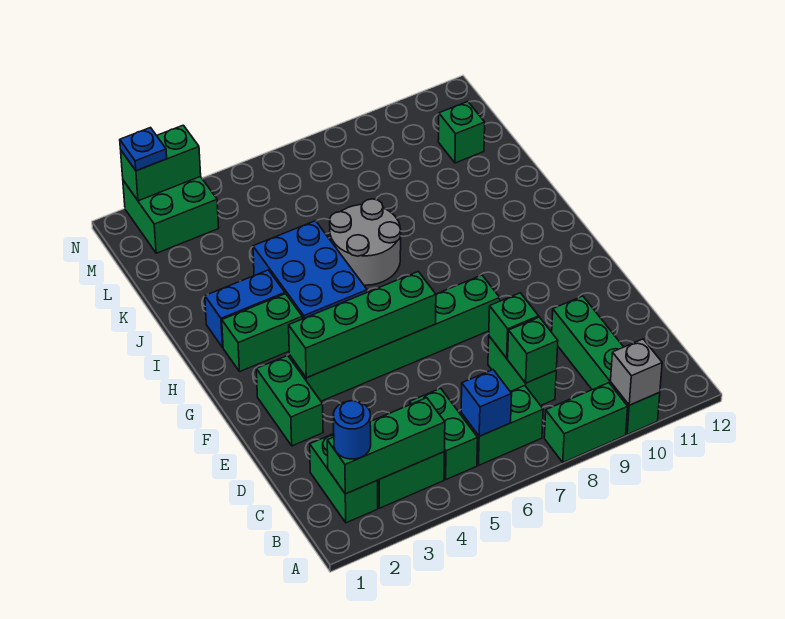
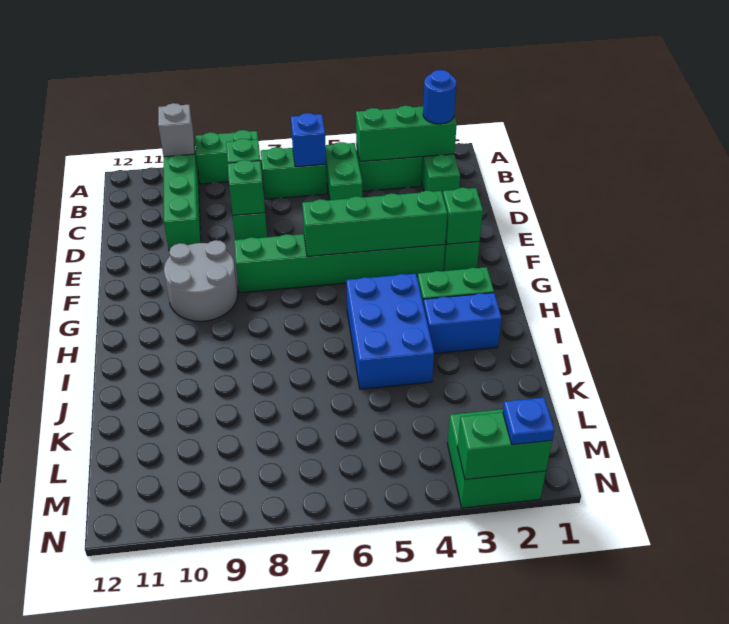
grey 2x2 round brick [330,199,401,285] -> grey 2x2 round brick moved to [164,240,238,321]
green 1x1 brick [438,102,485,163] -> green 1x1 brick moved to [443,188,483,244]

